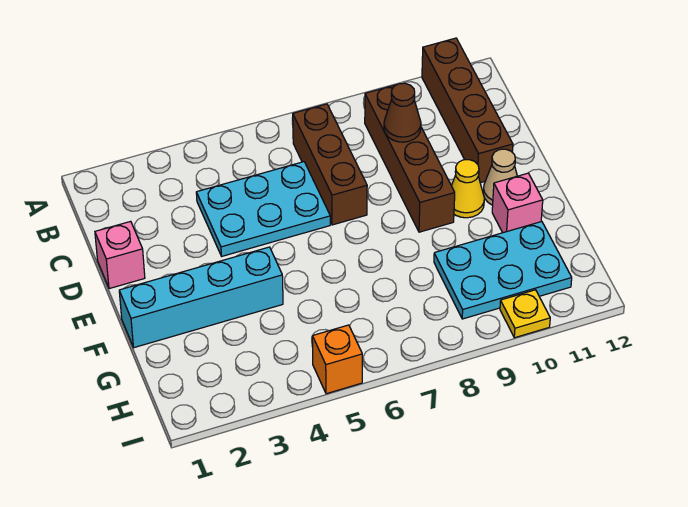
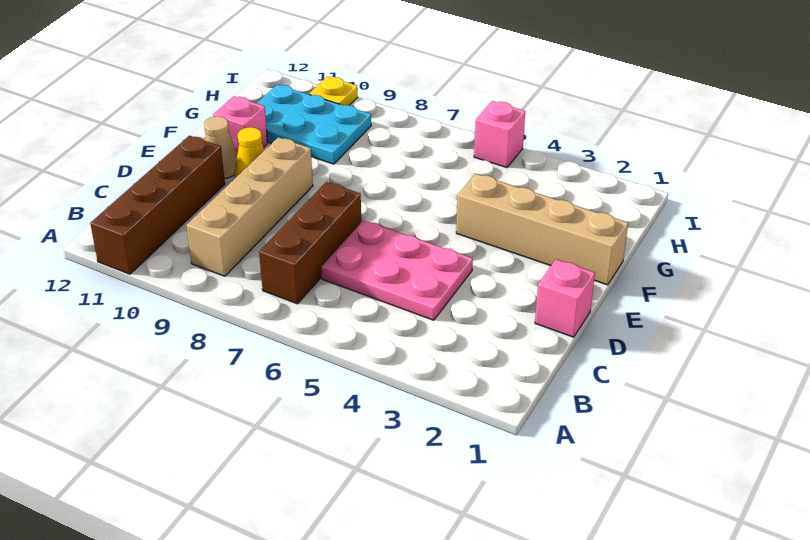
brown 1x4 brick [365,85,455,232] -> tan 1x4 brick [186,137,313,276]
cyan 2x3 plate [196,162,330,256] -> pink 2x3 plate [321,220,473,320]
brown 1x1 cone [384,83,421,142] -> none
cyan 1x4 brick [119,247,283,348] -> tan 1x4 brick [456,174,628,285]
orange 1x1 brick [312,325,362,394] -> pink 1x1 brick [474,101,525,168]

